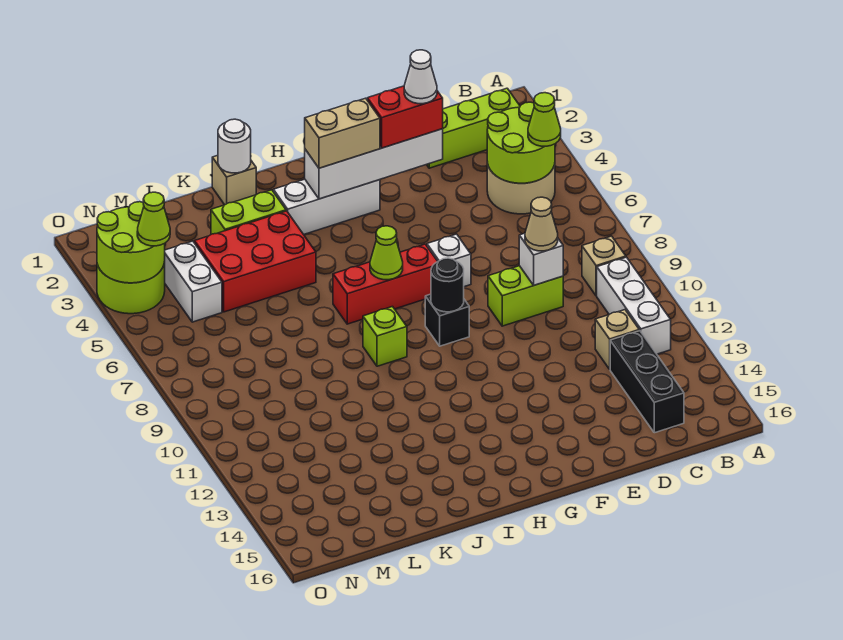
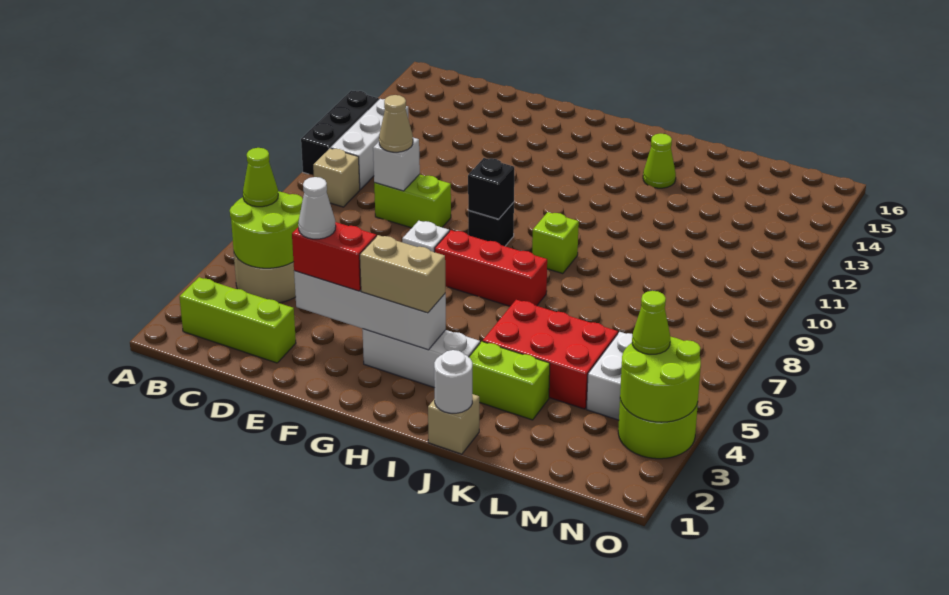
tan 1x1 brick [595,310,639,369] -> none
black 1x3 brick [610,331,684,433] -> black 1x3 brick moved to [301,91,379,175]
black 1x1 round brick [431,258,464,312] -> black 1x1 brick [468,158,514,219]
lime 1x1 cone [370,226,403,280] -> lime 1x1 cone moved to [643,134,676,188]

